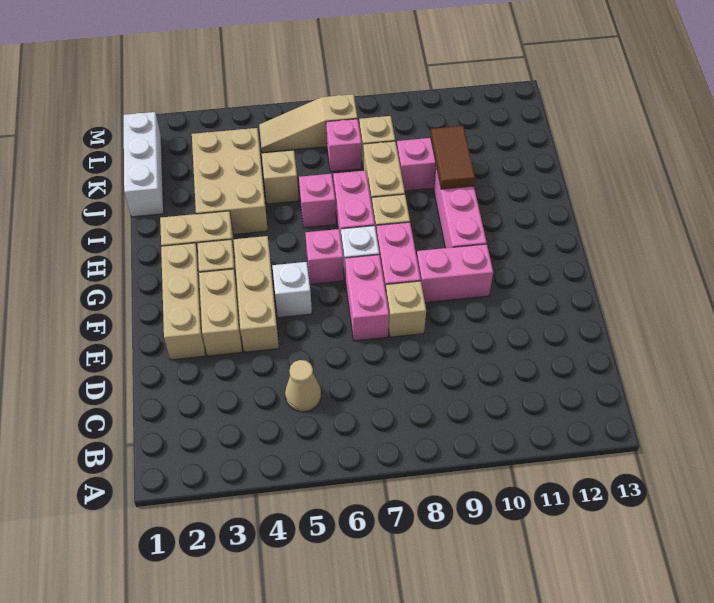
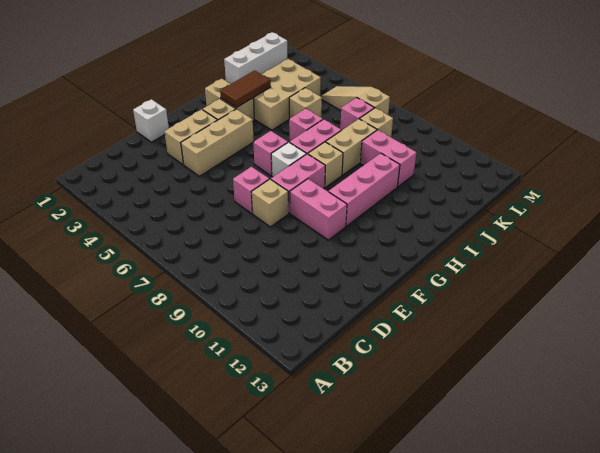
tan 1x1 cone [285,360,321,412] -> none
tan 1x3 brick [161,243,205,360] -> none
pink 1x2 brick [345,255,389,341] -> pink 1x1 brick [233,167,269,214]
white 1x1 brick [272,262,312,318] -> white 1x1 brick moved to [133,99,169,142]
brown 1x2 tile [431,126,475,189] -> brown 1x2 tile moved to [220,70,271,108]

